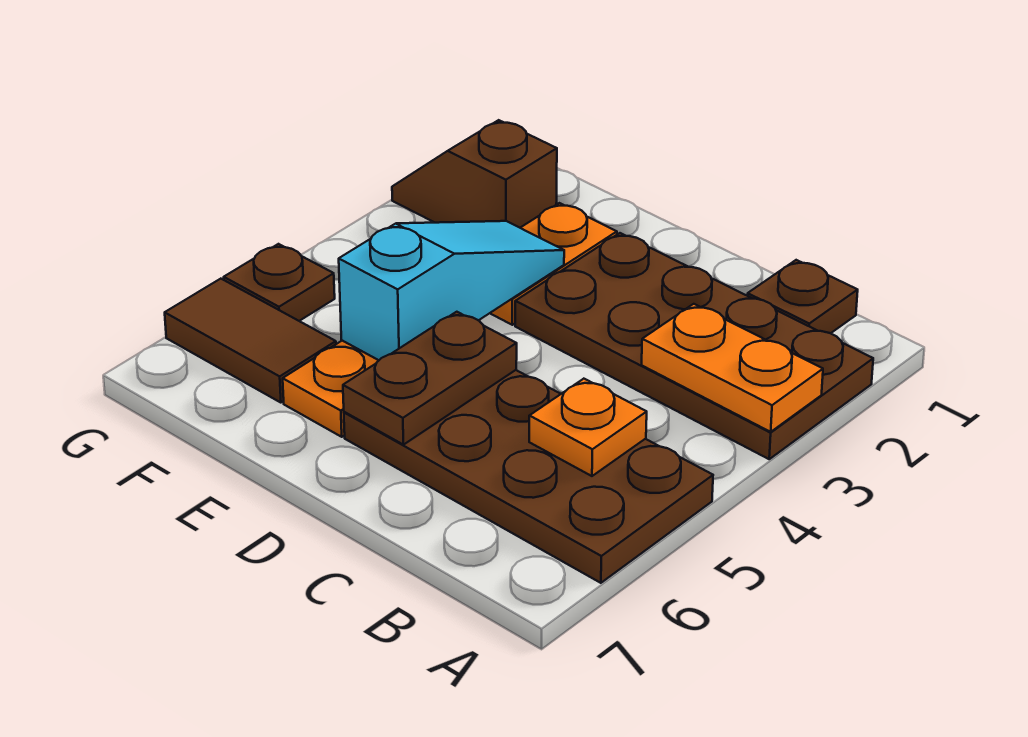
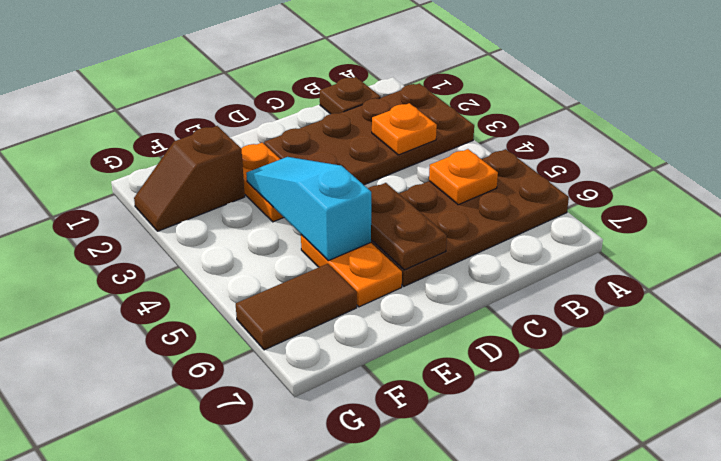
orange 1x2 plate [642,304,823,432] -> orange 1x1 plate [372,103,437,155]
brown 1x1 plate [224,244,335,321] -> none

